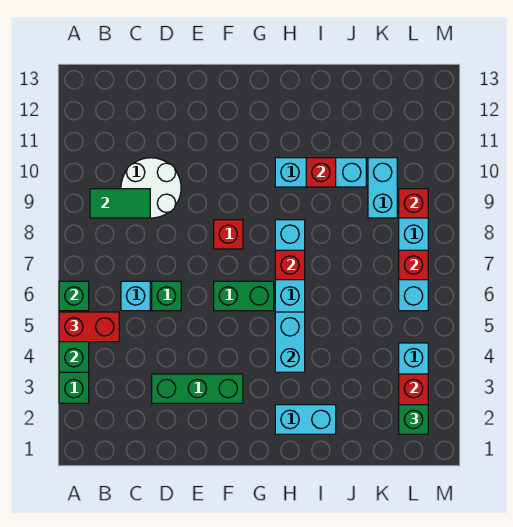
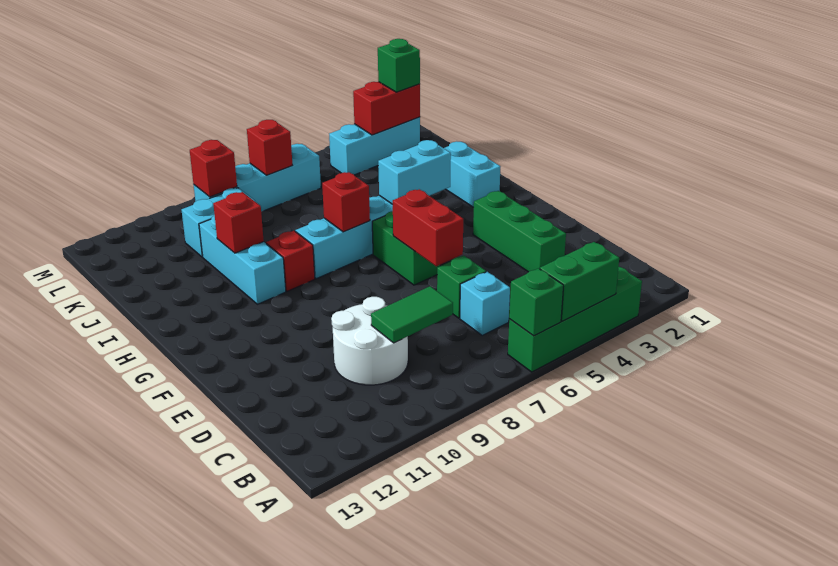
red 1x2 brick [59,312,119,342] -> red 1x2 brick moved to [393,189,463,266]
green 1x2 tile [90,189,150,218] -> green 1x2 tile turned to [371,286,453,343]
red 1x1 brick [214,220,243,249] -> red 1x1 brick moved to [266,231,315,291]

